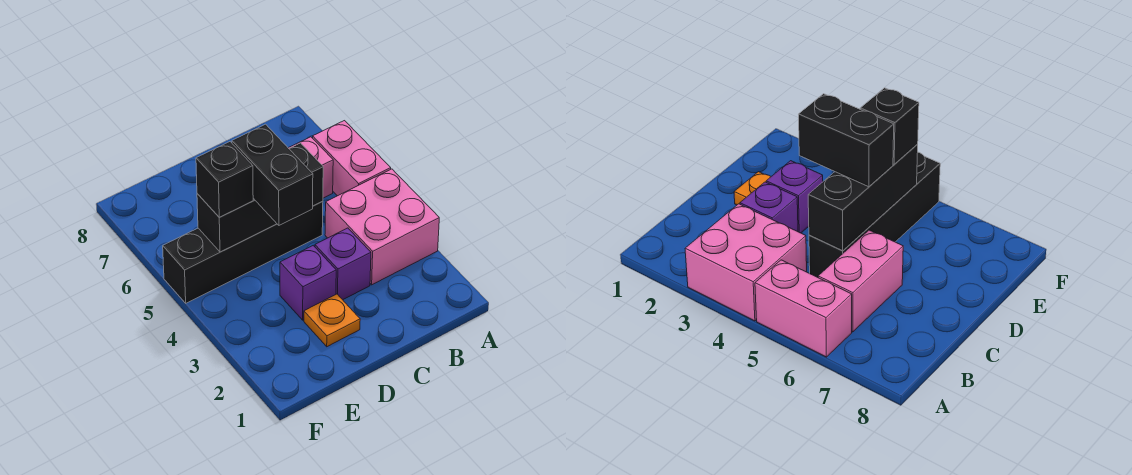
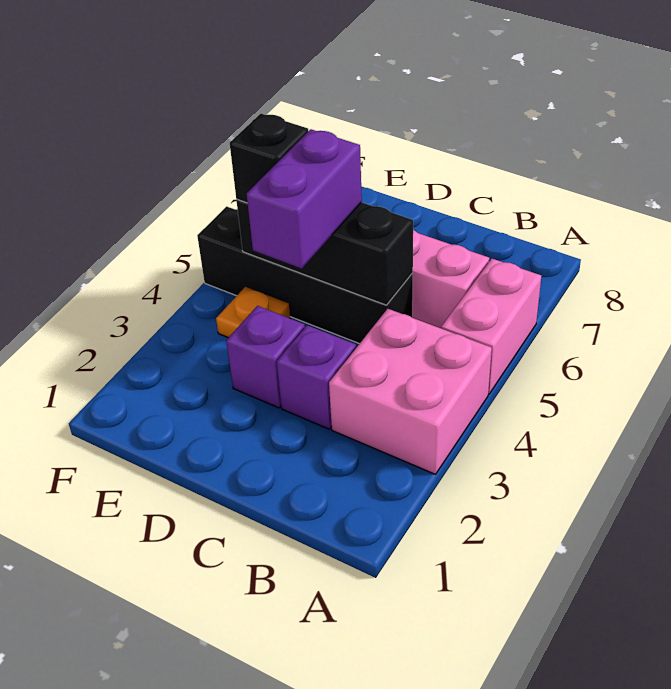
orange 1x1 plate [304,294,360,347] -> orange 1x1 plate moved to [216,287,290,338]
black 1x2 brick [232,124,313,225] -> purple 1x2 brick [247,129,362,269]

